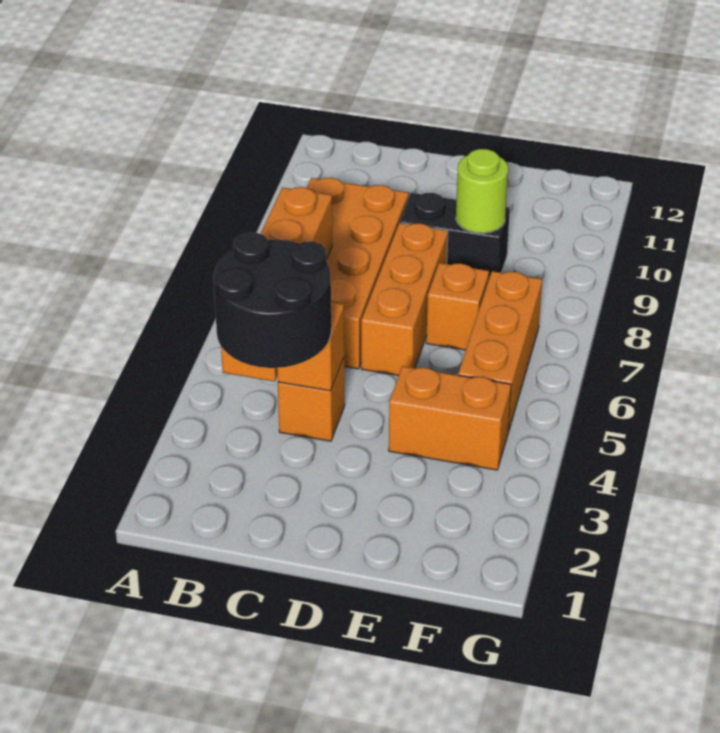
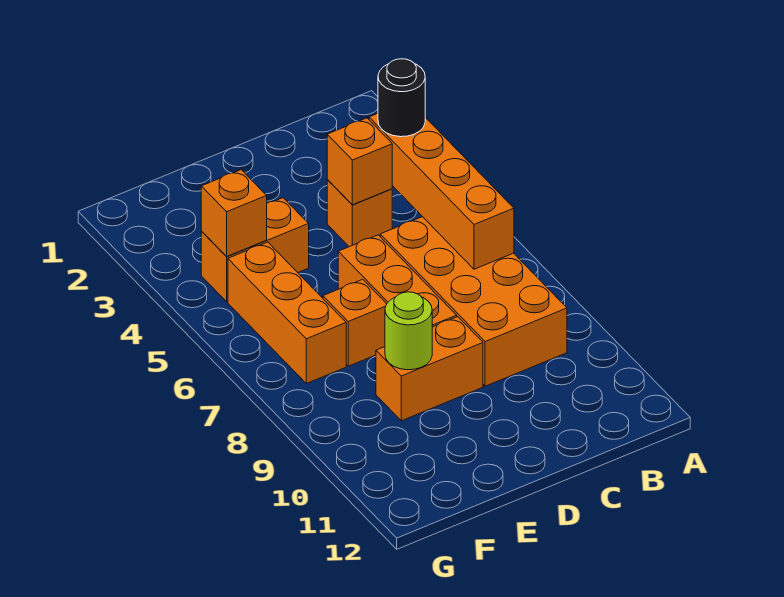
black 2x2 round brick [213,233,331,368] -> black 1x1 round brick [378,59,425,137]
black 1x2 brick [400,193,510,278] -> orange 1x2 brick [376,317,483,421]
none -> orange 1x1 brick [201,170,267,257]

